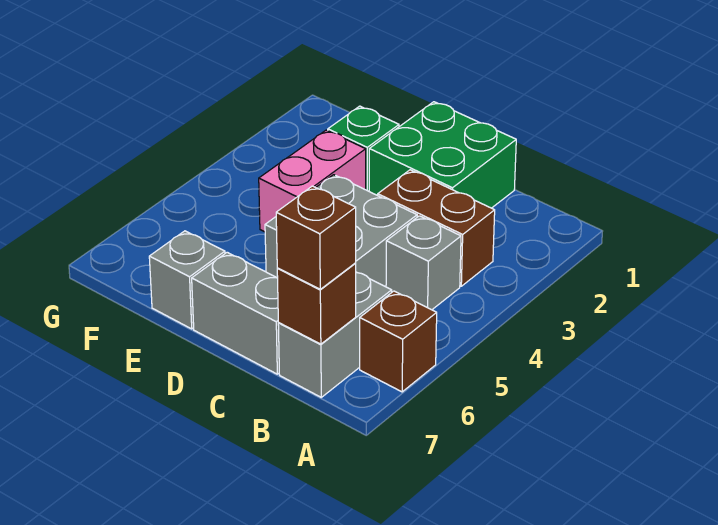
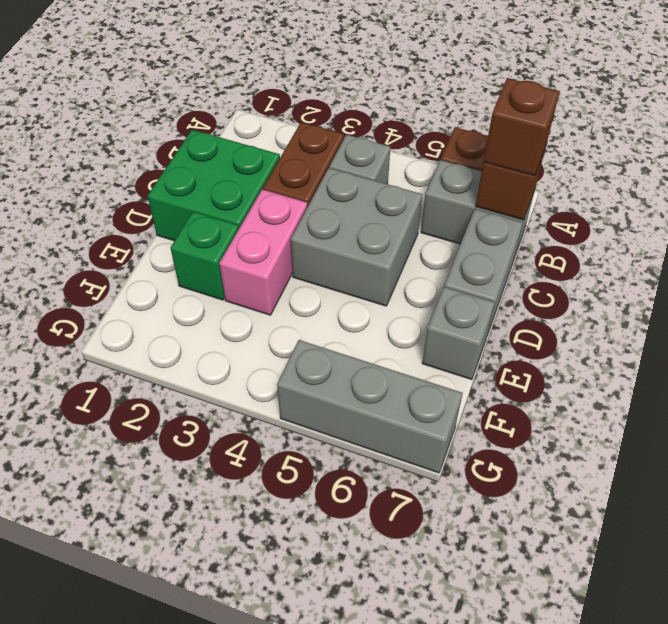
pink 1x2 brick [259,130,366,232] -> pink 1x2 brick turned to [219,189,307,315]
none -> grey 1x3 brick [277,340,463,473]

